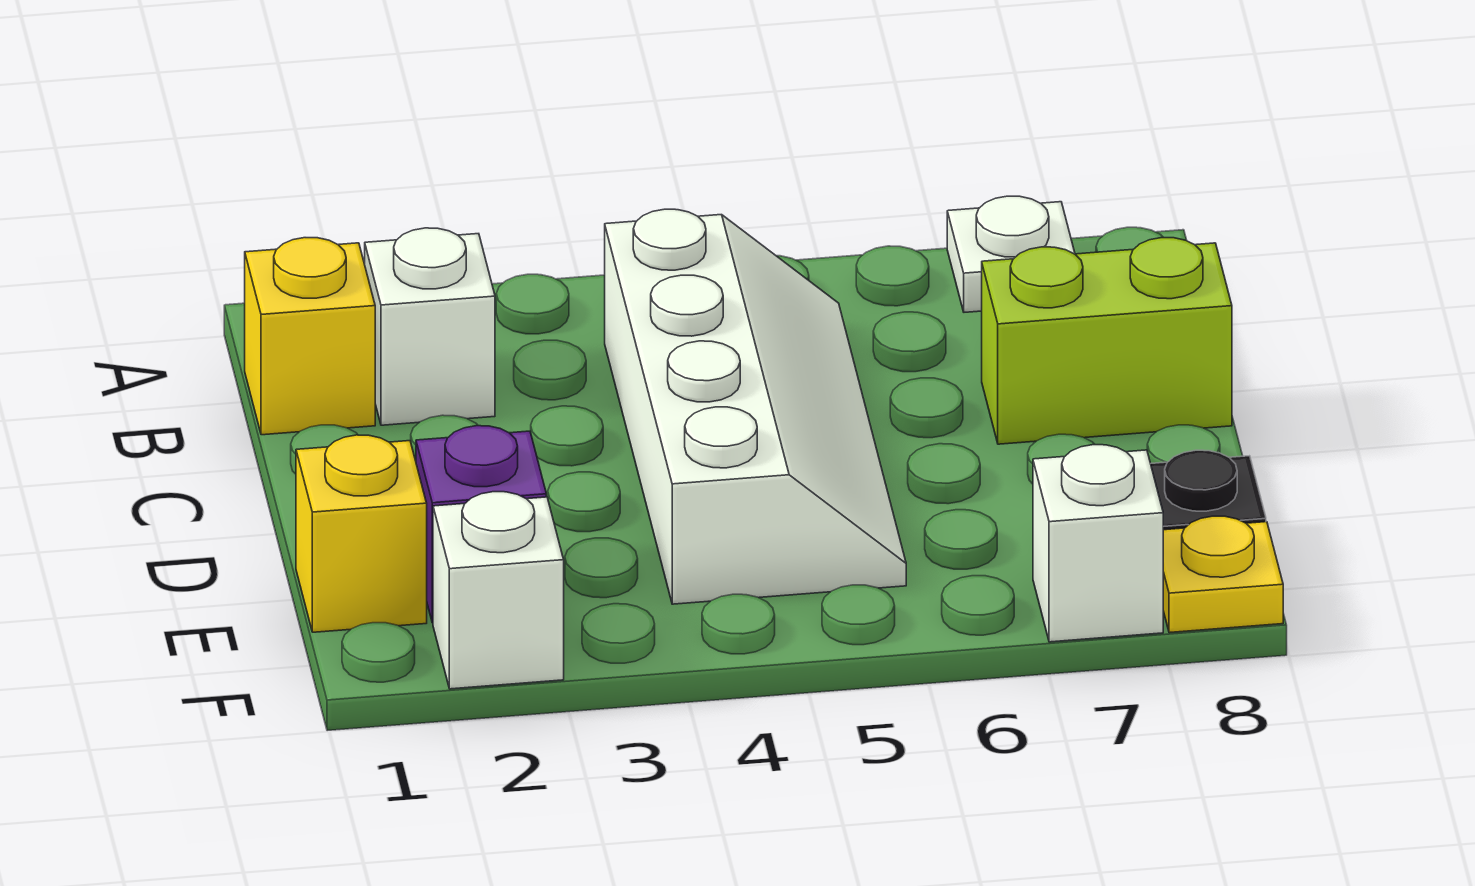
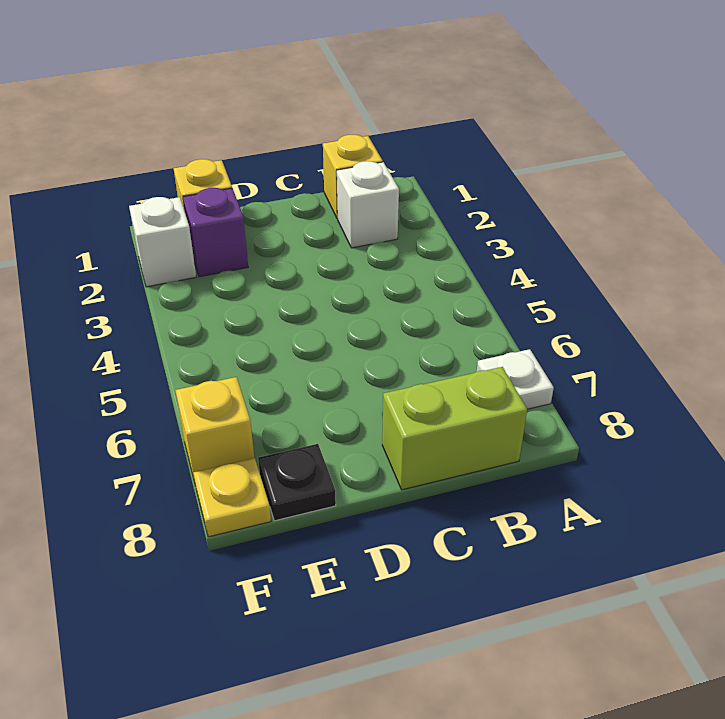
white 2x4 slope [605,209,906,604] -> none
lime 1x2 brick [982,238,1232,444] -> lime 1x2 brick turned to [382,367,527,490]
white 1x1 brick [1033,445,1163,642] -> yellow 1x1 brick [175,377,254,482]

